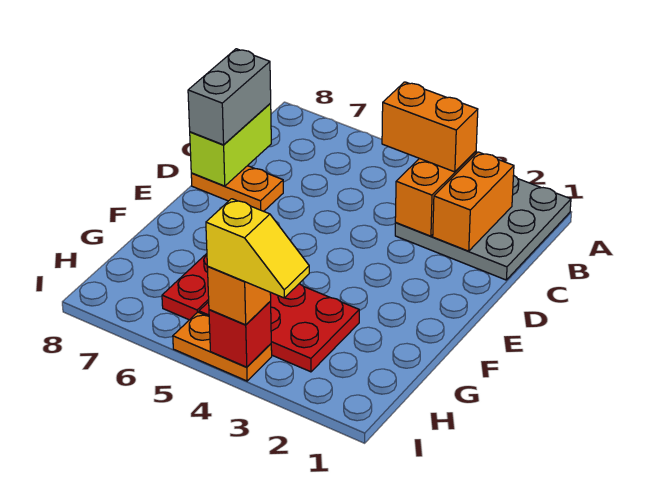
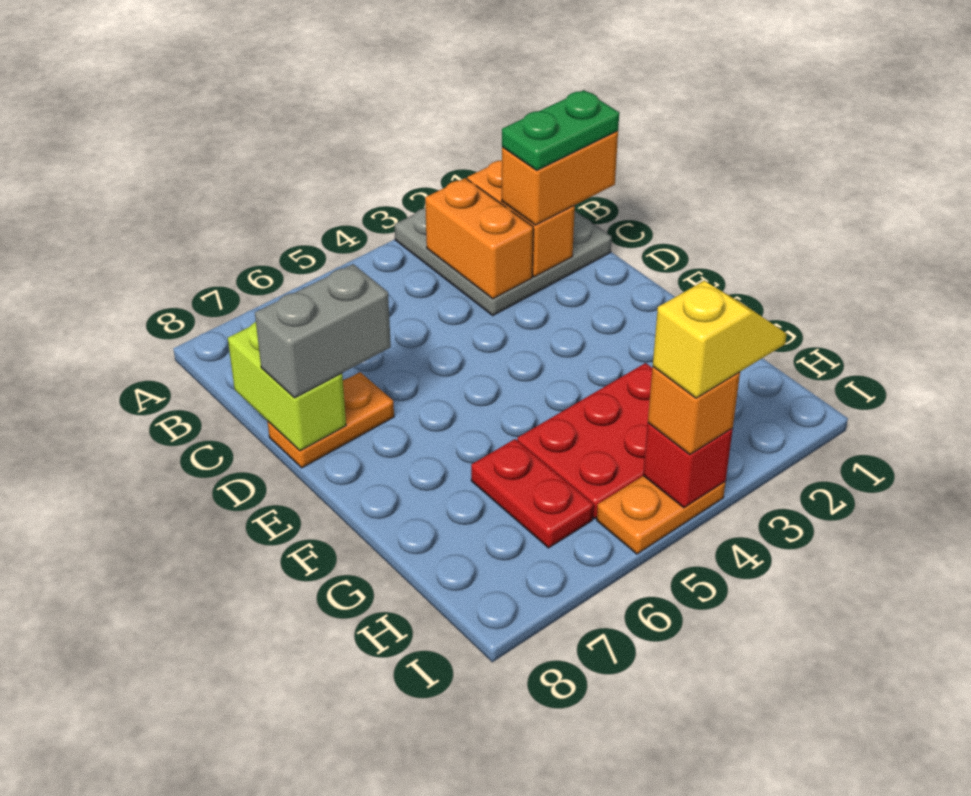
orange 1x2 brick [382,82,478,172] -> orange 1x2 brick moved to [502,131,618,225]
none -> green 1x2 plate [502,90,619,170]
grey 1x2 brick [188,49,271,145] -> grey 1x2 brick turned to [255,264,391,398]

